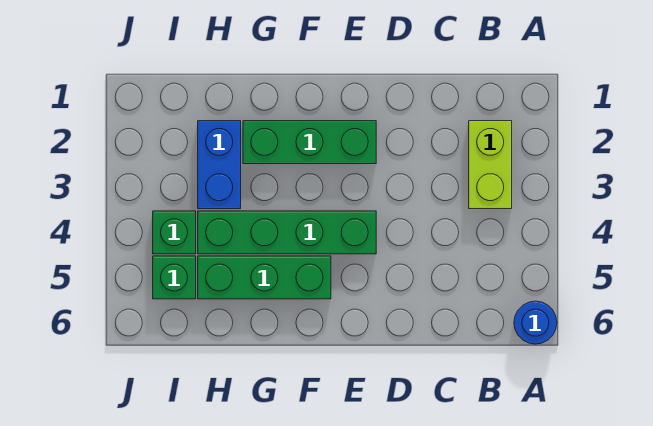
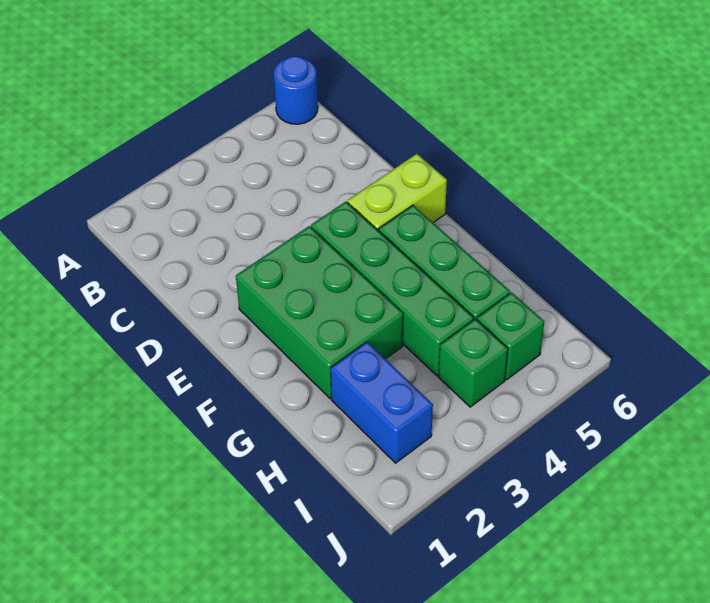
lime 1x2 brick [469,121,512,209] -> lime 1x2 brick moved to [348,154,447,231]
green 1x3 brick [243,121,376,164] -> green 2x3 brick [236,226,403,399]
blue 1x2 brick [198,121,241,209] -> blue 1x2 brick turned to [331,342,433,463]

